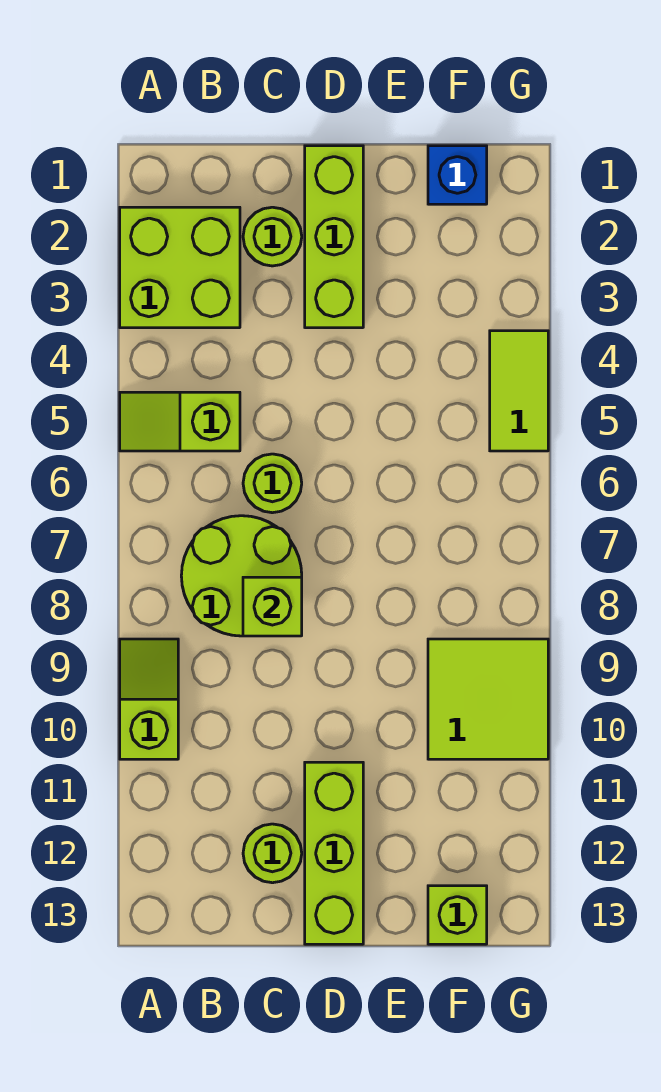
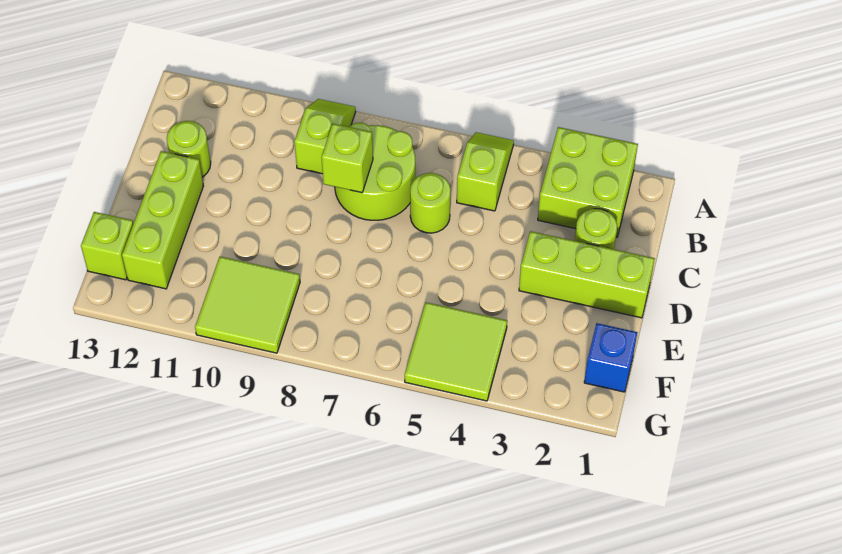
lime 1x2 slope [120,639,178,759] -> lime 1x2 slope turned to [294,99,356,174]
lime 1x3 brick [305,762,363,944] -> lime 1x3 brick turned to [122,151,203,289]
lime 1x2 tile [490,331,548,451] -> lime 2x2 tile [405,302,507,401]

